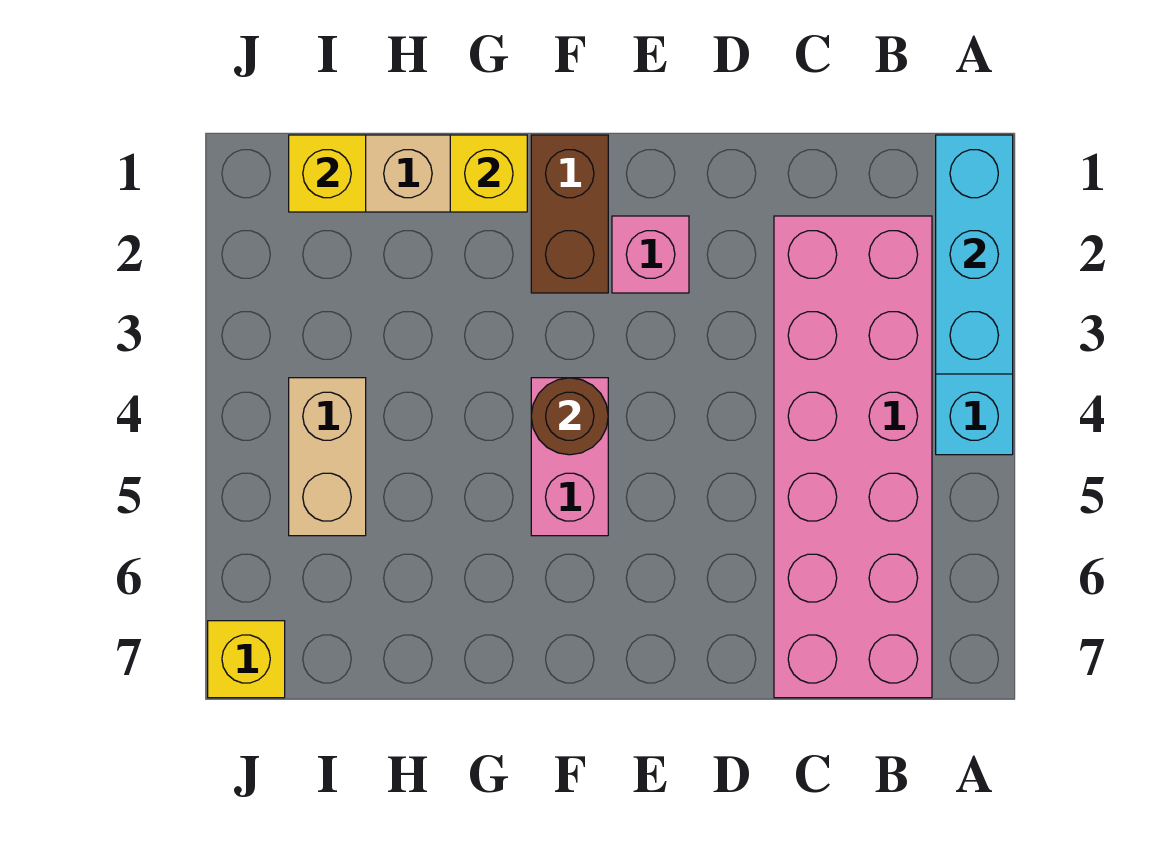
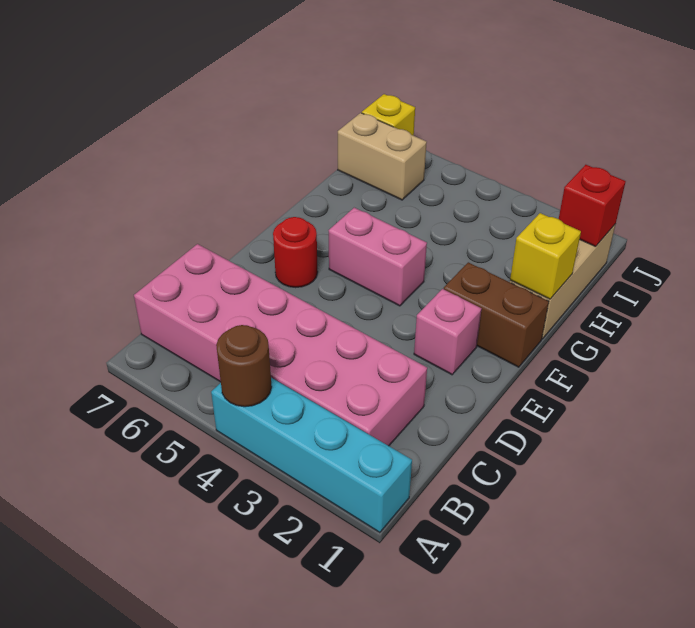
cyan 1x3 brick [936,135,1013,374] -> none
none -> red 1x1 round brick [273,217,318,288]
brown 1x1 round brick [531,378,608,455] -> brown 1x1 round brick moved to [216,325,272,407]
yellow 1x1 brick [289,135,366,212] -> red 1x1 brick [559,165,626,247]
tan 1x2 brick [289,378,366,536] -> tan 1x2 brick moved to [338,113,427,200]

